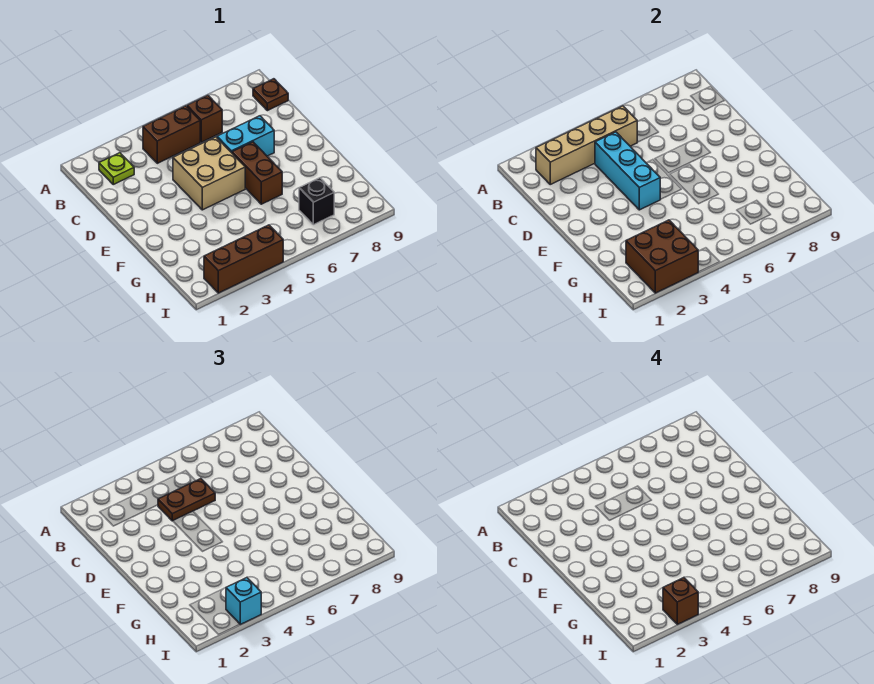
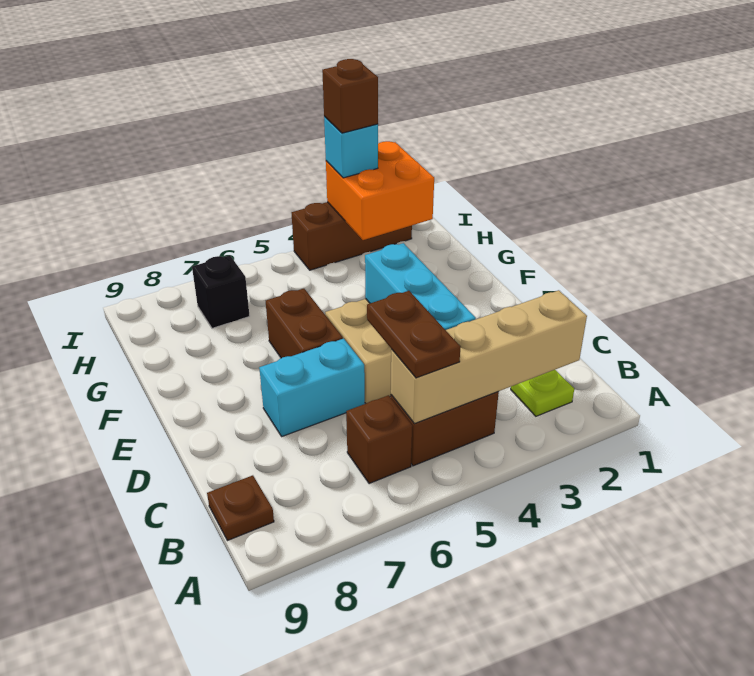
brown 1x2 plate [158,479,215,521] -> brown 1x2 plate turned to [367,291,461,378]
brown 2x2 brick [626,220,698,293] -> orange 2x2 brick [326,141,434,240]

